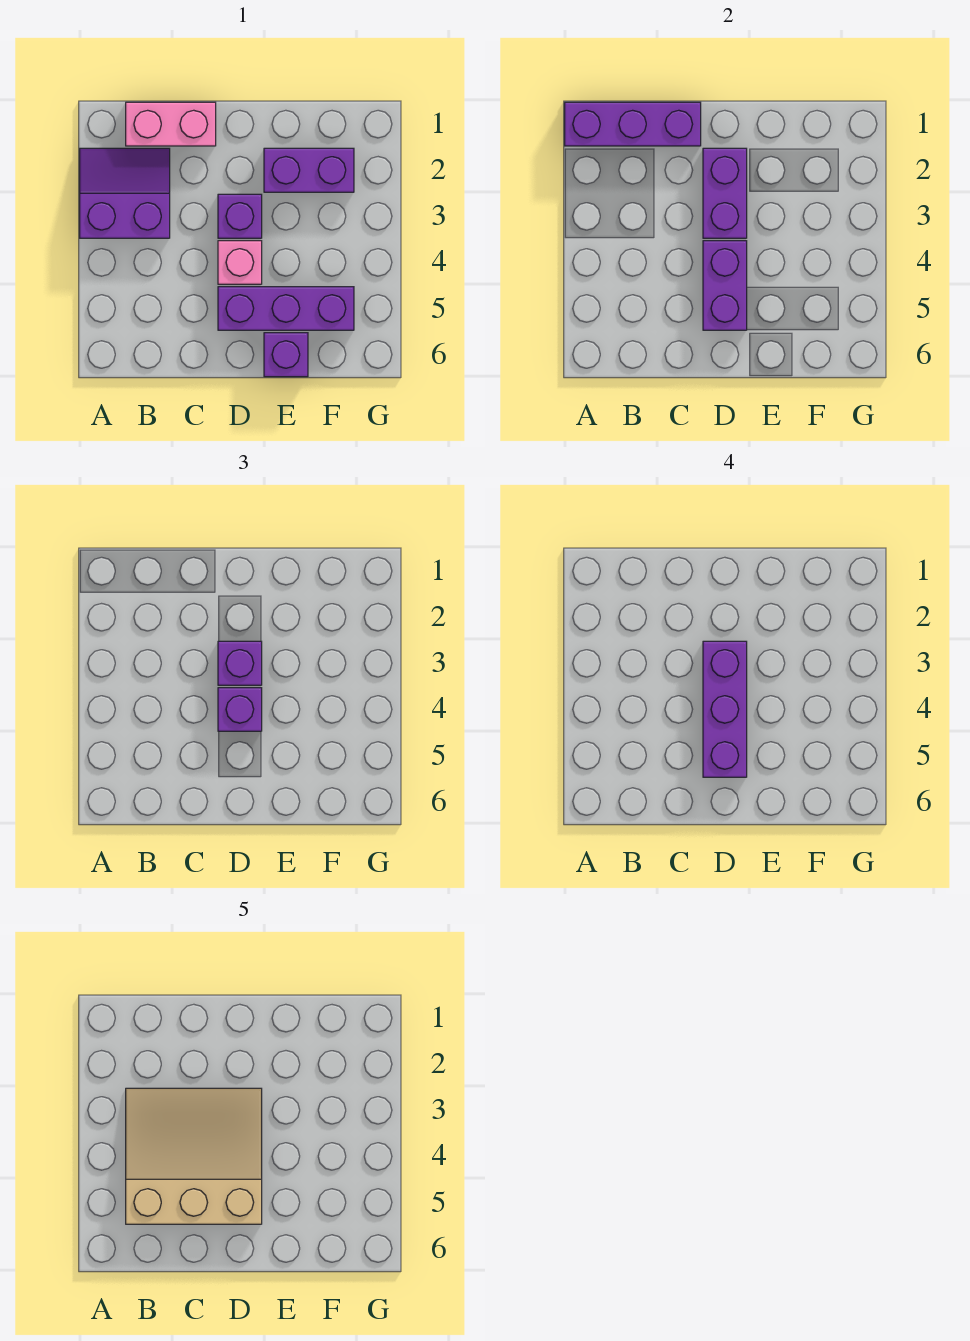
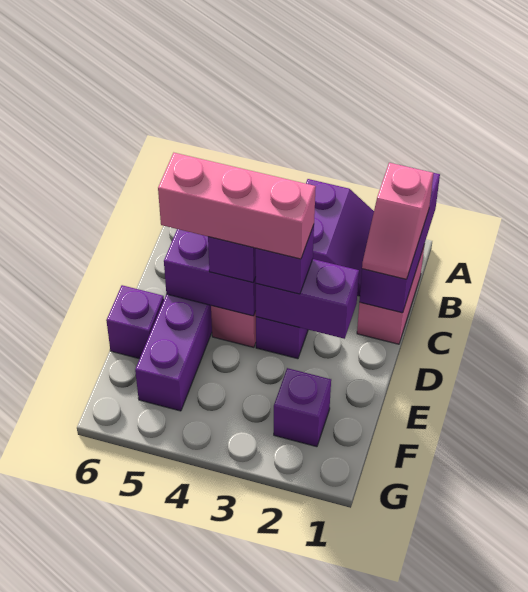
none -> pink 1x2 slope [362,163,433,279]
tan 3x3 slope [126,1088,262,1224] -> none
purple 1x3 brick [703,641,747,777] -> pink 1x3 brick [158,153,316,259]
purple 1x2 brick [264,148,354,192] -> purple 1x1 brick [274,368,331,447]

